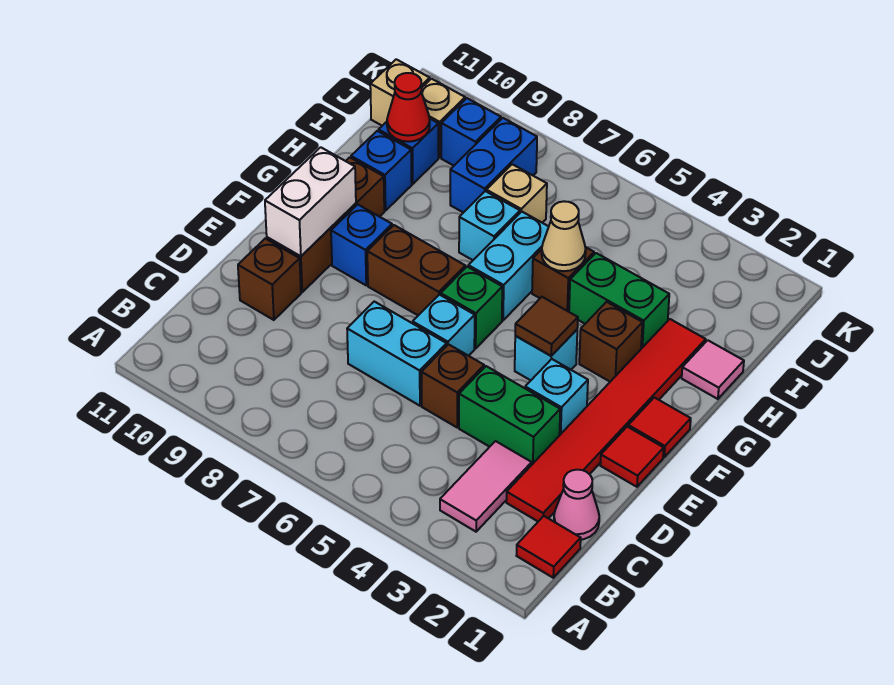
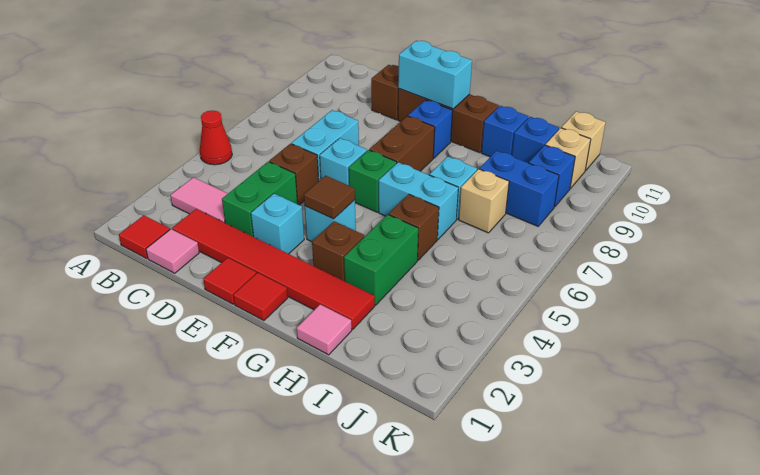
pink 1x1 cone [554,470,599,540] -> pink 1x1 tile [146,229,199,273]
white 1x2 brick [265,147,356,256] -> cyan 1x2 brick [398,41,472,109]
tan 1x1 cone [542,201,586,271] -> none
red 1x1 cone [387,73,430,142] -> red 1x1 cone moved to [200,111,232,165]

